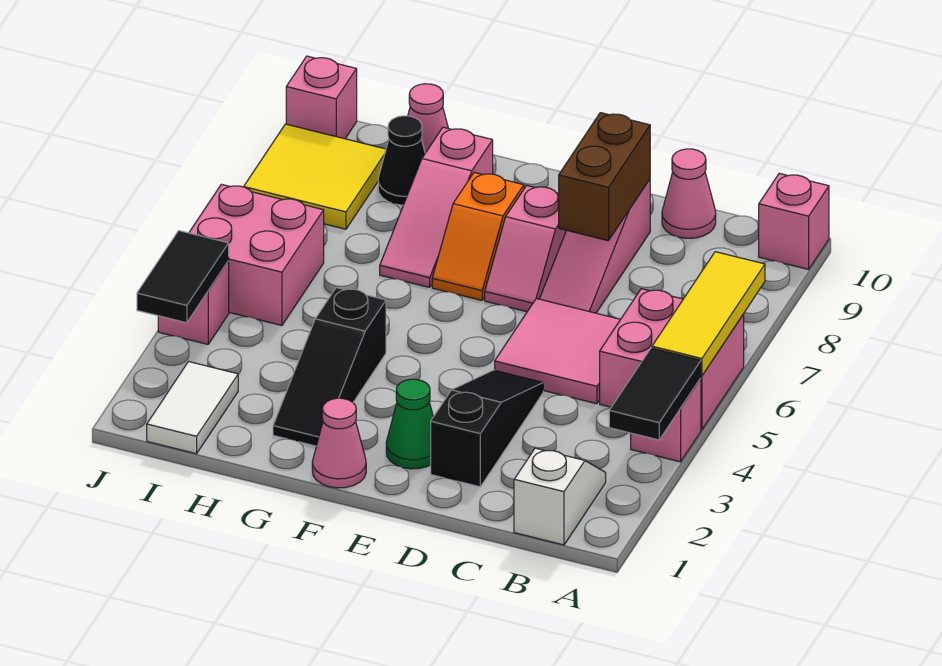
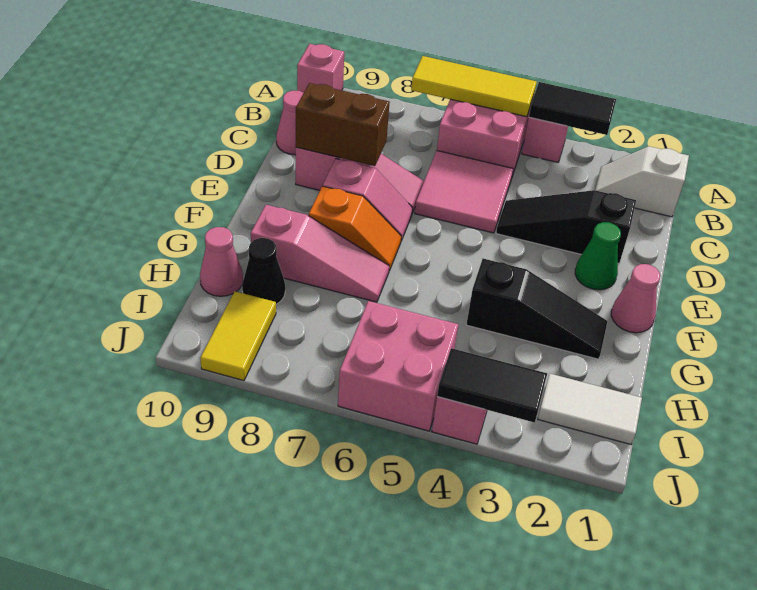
yellow 2x2 tile [244,124,386,229] -> yellow 1x2 tile [200,291,276,381]
pink 1x1 brick [286,56,357,139] -> none

